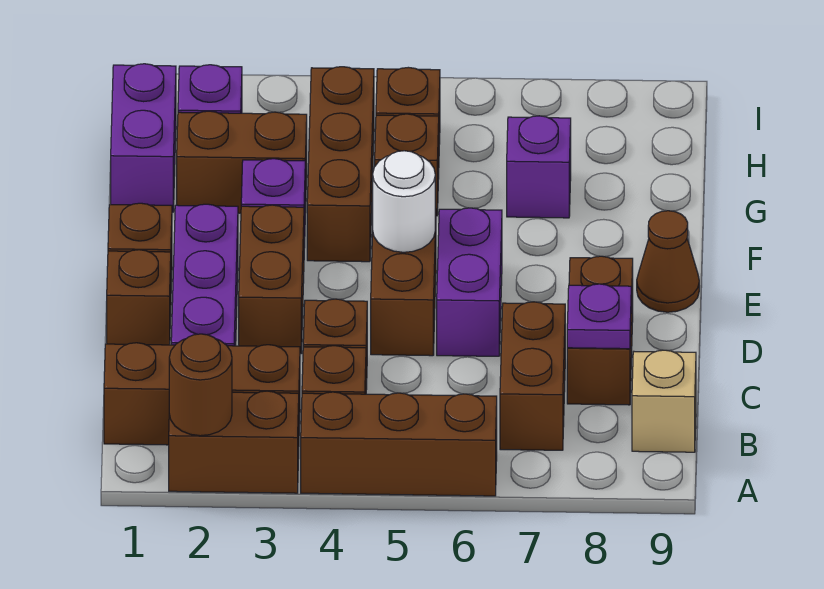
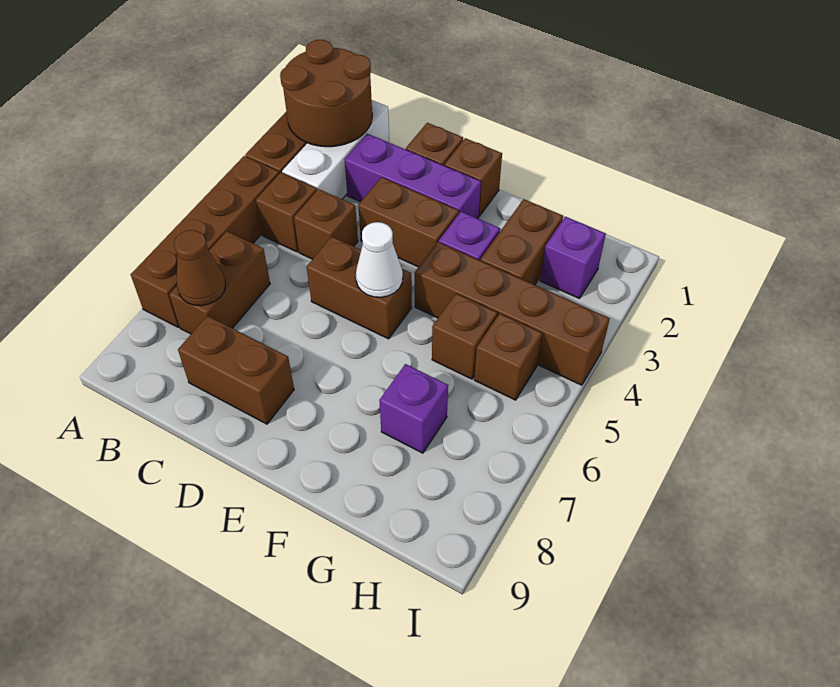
brown 1x1 round brick [169,334,232,436] -> brown 2x2 round brick [280,40,372,147]
brown 1x3 brick [301,392,497,496] -> brown 1x4 brick [131,156,279,327]
brown 1x3 brick [104,343,300,445] -> white 1x3 brick [282,100,389,199]
brown 1x2 brick [500,302,565,450] -> brown 1x2 brick turned to [169,231,270,334]
tan 1x1 brick [632,350,696,452] -> none
purple 1x1 plate [567,284,631,349] -> none
purple 1x2 brick [437,208,502,356] -> none
white 1x1 round brick [373,151,435,252] -> white 1x1 cone [356,222,403,297]
brown 1x1 cone [637,211,699,312] -> brown 1x1 cone moved to [174,230,226,306]
brown 1x3 brick [307,67,374,262] -> brown 1x4 brick [415,242,610,385]
purple 1x2 brick [111,64,176,212] -> none

